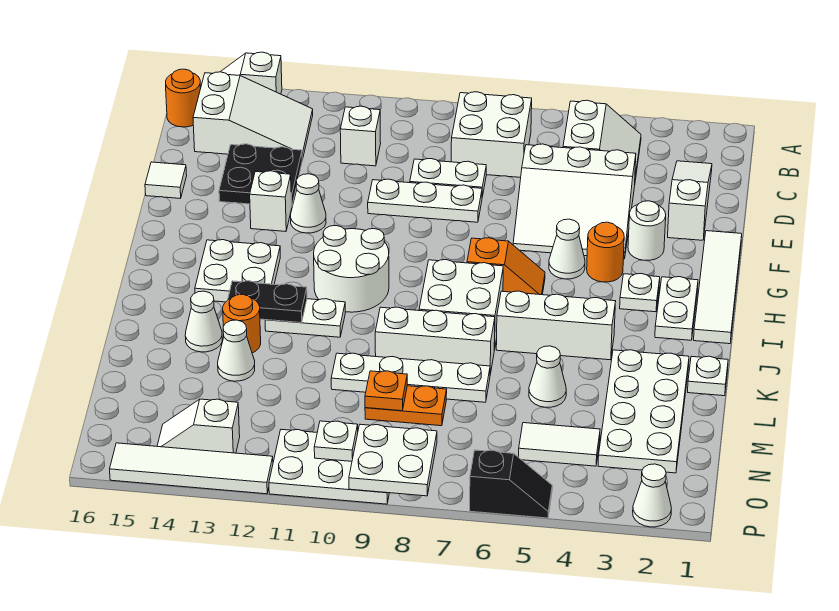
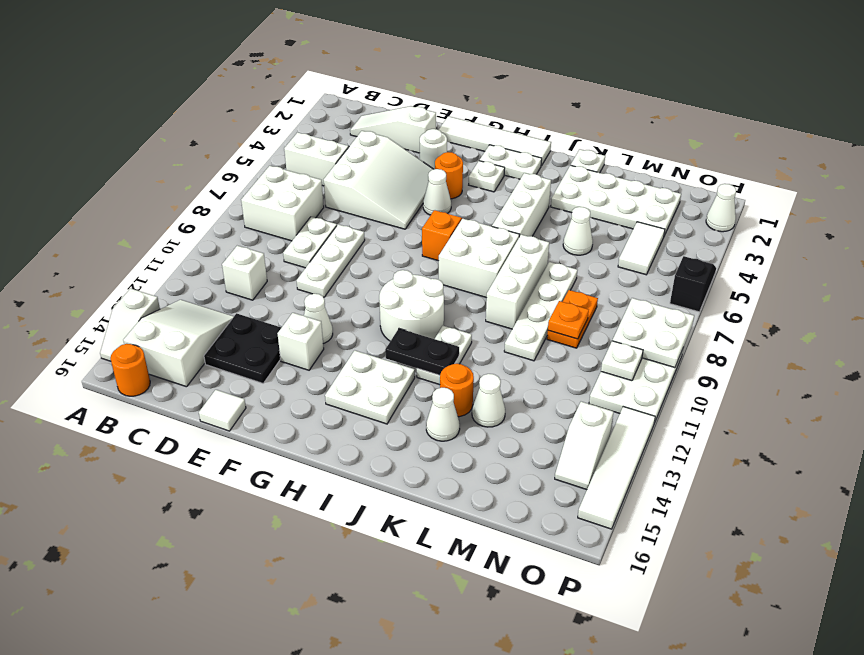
black 1x2 plate [228,281,307,323] -> black 1x2 plate turned to [385,329,459,375]

